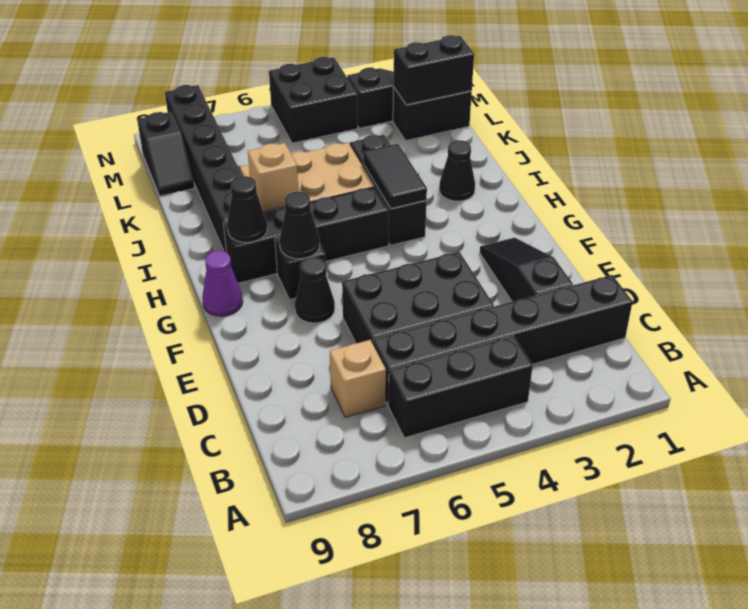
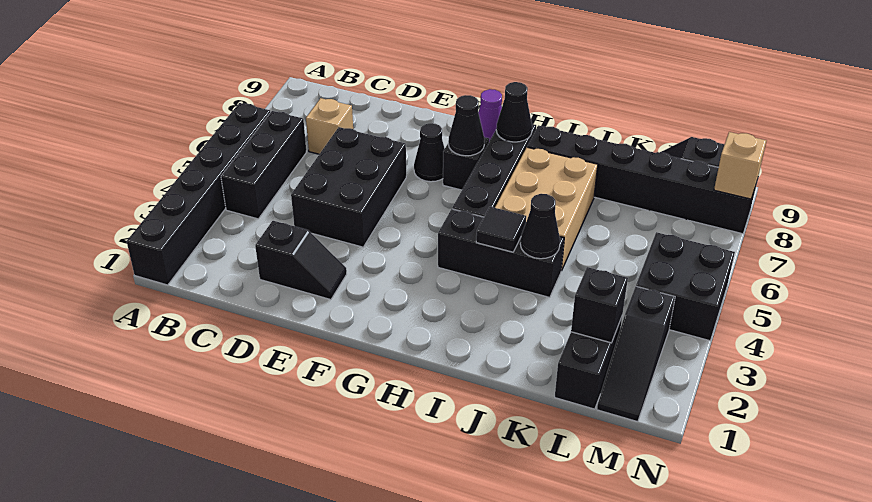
black 1x6 brick [373,275,633,405] -> black 1x6 brick moved to [127,103,271,285]
black 1x3 slope [480,238,573,302] -> black 1x2 slope [255,221,347,300]
black 1x2 tile [363,144,427,209] -> black 1x1 tile [476,207,526,252]
black 1x1 cone [439,141,475,201] -> black 1x1 cone moved to [520,194,560,259]
tan 1x1 brick [248,143,298,212] -> tan 1x1 brick moved to [714,132,766,199]
black 1x2 brick [393,35,474,105] -> black 1x1 brick [571,267,628,343]

